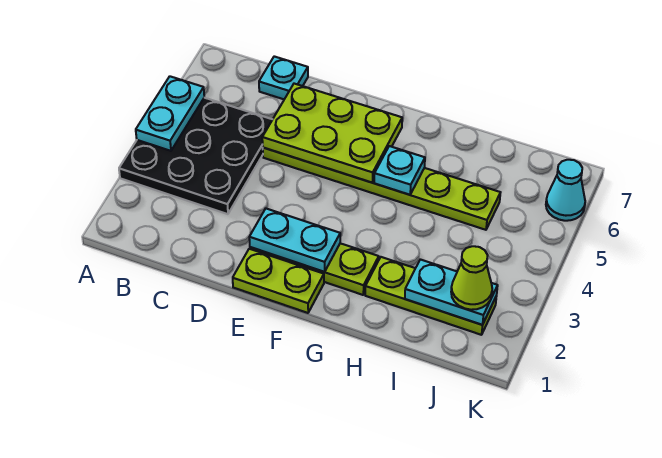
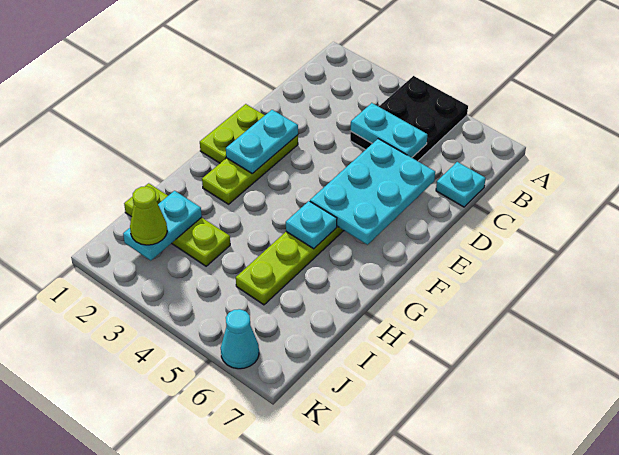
black 3x3 plate [119,98,272,214] -> black 2x3 plate [350,76,468,161]
cyan 1x2 plate [136,76,204,151] -> cyan 1x2 plate moved to [351,103,427,158]
lime 2x3 plate [262,84,402,182] -> cyan 2x3 plate [310,139,435,245]
lime 1x3 plate [365,257,497,335] -> lime 1x3 plate turned to [124,183,230,266]

